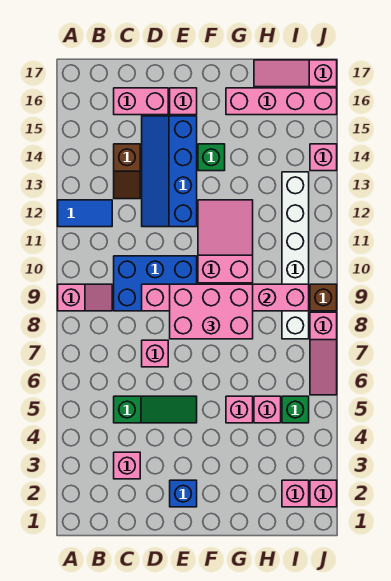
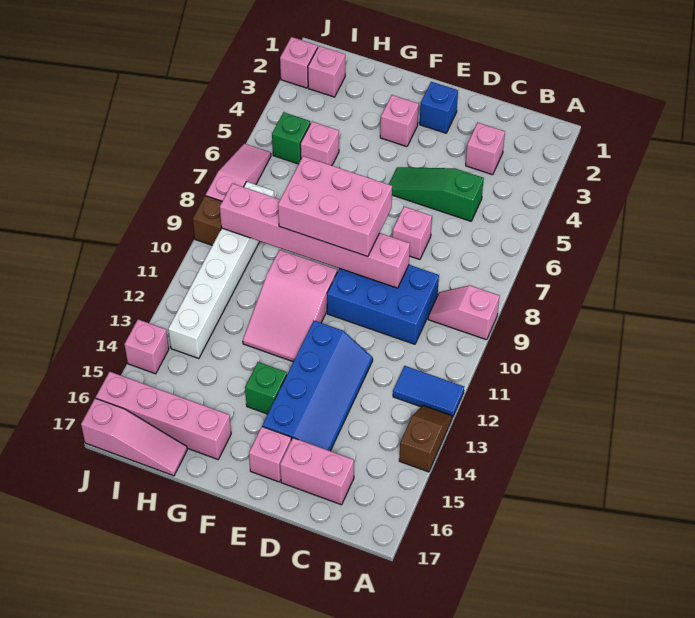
brown 1x2 slope [114,144,140,199] -> brown 1x2 slope moved to [399,406,452,472]
pink 1x1 brick [226,396,253,423] -> pink 1x1 brick moved to [380,95,419,147]

